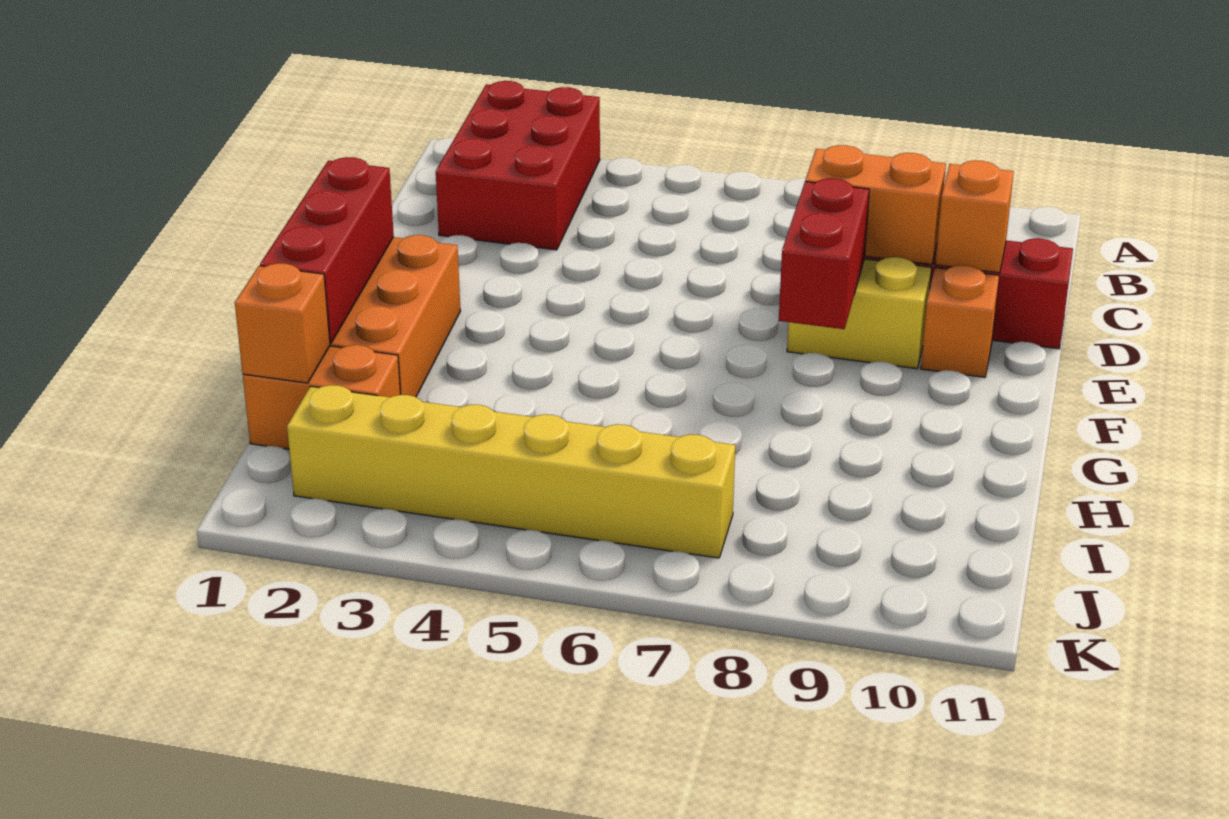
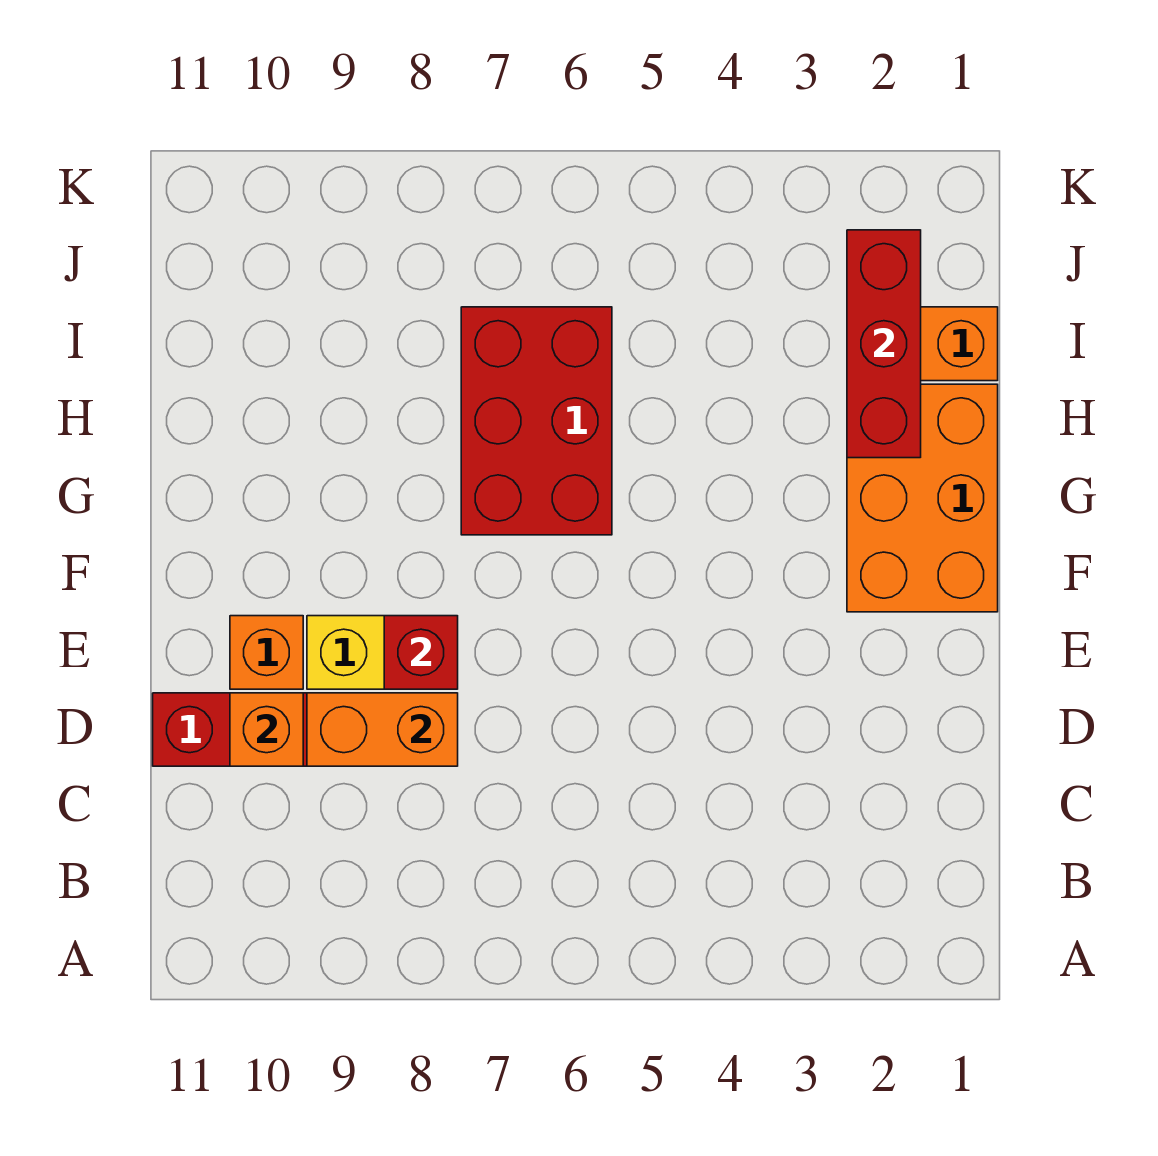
red 2x3 brick [436,81,600,250] -> red 2x3 brick moved to [461,307,612,535]
red 1x2 brick [779,178,869,329] -> red 1x1 brick [384,616,458,689]
red 1x3 brick [260,157,394,343] -> red 1x3 brick moved to [847,230,921,458]
orange 1x1 brick [235,263,330,383] -> none
yellow 1x6 brick [287,385,735,558] -> none

